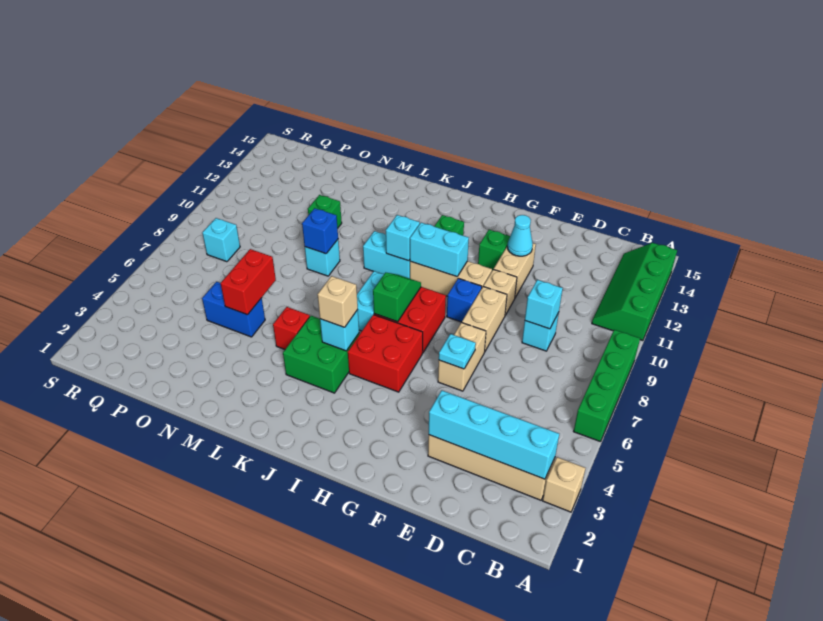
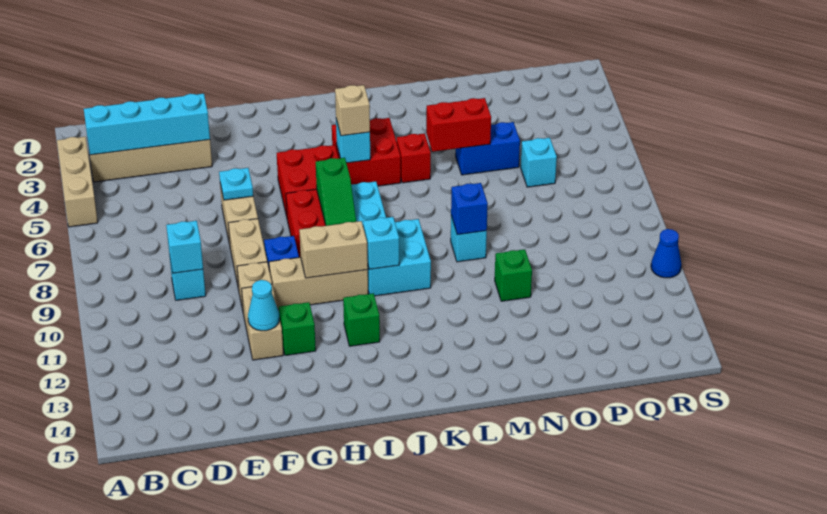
tan 1x1 brick [543,457,585,512] -> tan 1x3 brick [57,137,98,227]
green 1x4 brick [574,330,640,442] -> none
green 2x4 slope [592,243,677,341] -> none
cyan 1x2 brick [410,223,469,277] -> tan 1x2 brick [299,221,368,278]
green 2x2 brick [283,316,359,393] -> red 2x2 brick [332,118,401,186]
cyan 1x2 brick [363,231,410,278] -> cyan 2x2 brick [368,219,431,296]
red 1x2 brick [221,249,276,315] -> red 1x2 brick turned to [426,98,491,152]
cyan 1x1 brick [203,218,240,262] -> cyan 1x1 brick moved to [521,138,557,187]
none -> blue 1x1 cone [651,229,681,278]

